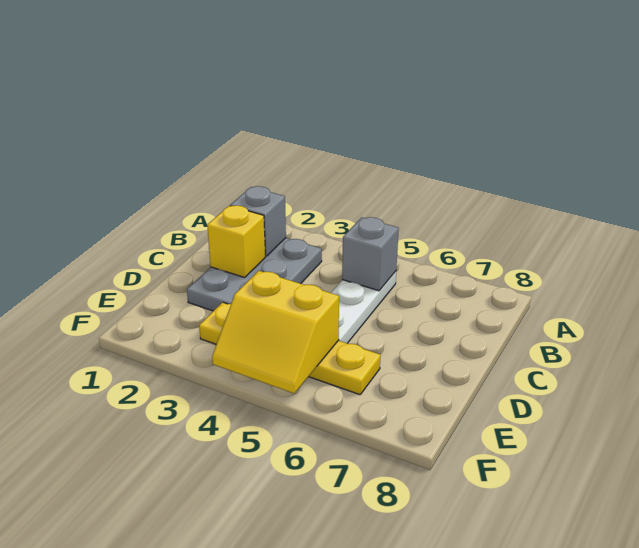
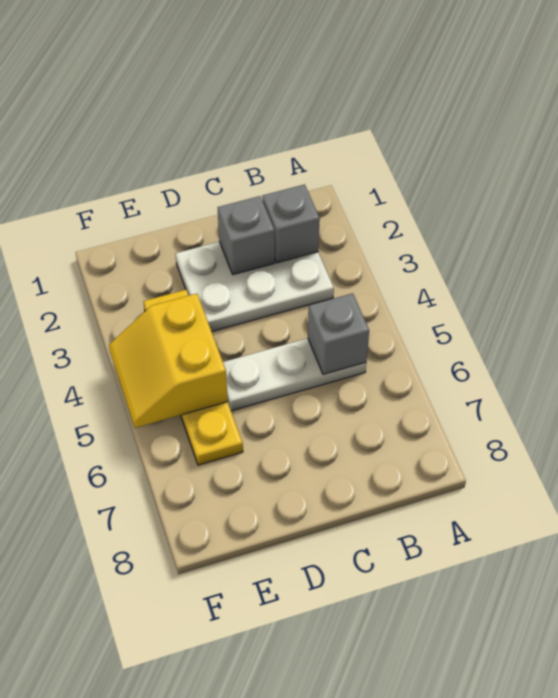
grey 2x3 plate [187,238,322,311] -> white 2x3 plate [175,242,334,332]
yellow 1x1 brick [207,205,265,277] -> grey 1x1 brick [218,196,275,275]

